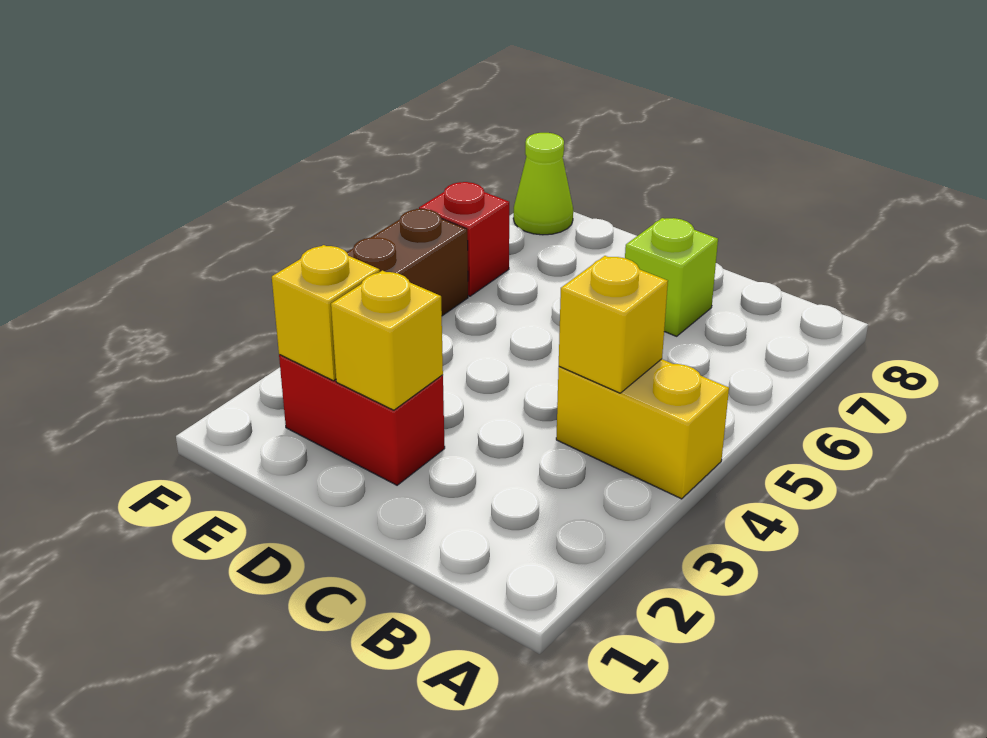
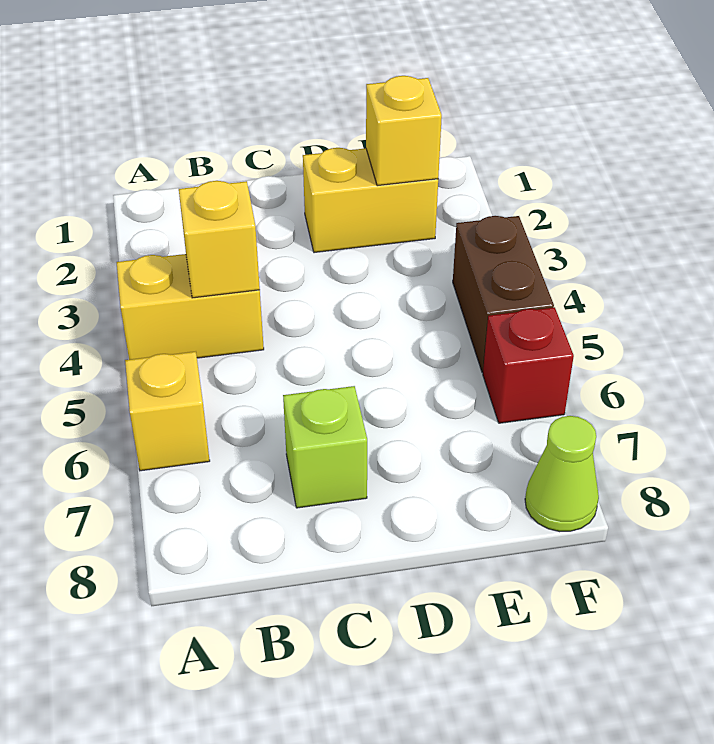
red 1x2 brick [279,355,445,485] -> yellow 1x2 brick [303,148,438,253]
yellow 1x1 brick [331,271,443,410] -> yellow 1x1 brick moved to [125,352,210,471]

